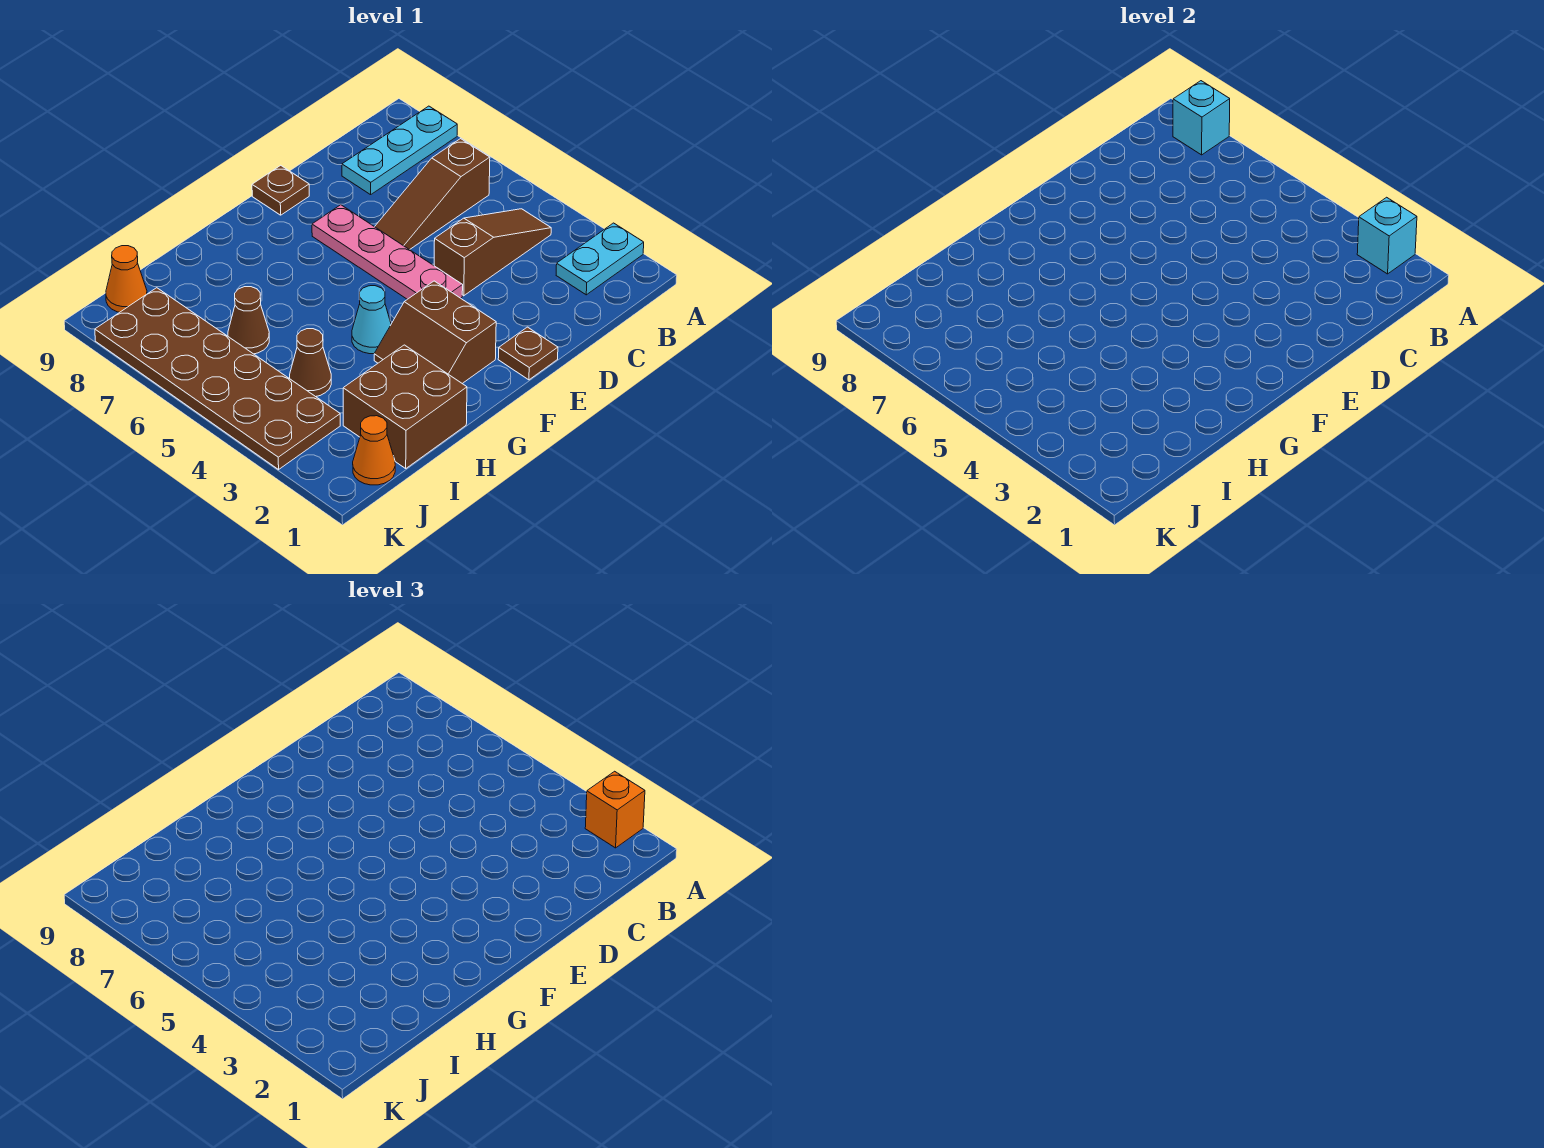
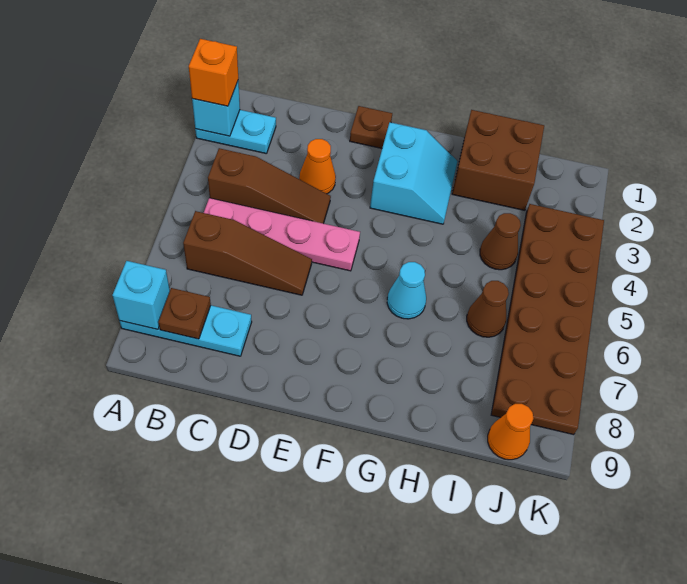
brown 1x3 slope [434,209,551,296] -> brown 1x3 slope turned to [208,148,331,223]
pink 1x4 plate [312,205,463,299] -> pink 1x4 plate turned to [204,198,360,271]
brown 1x1 plate [252,165,309,215] -> brown 1x1 plate moved to [158,288,211,339]
brown 2x2 slope [374,281,496,384] -> cyan 2x2 slope [370,122,457,224]
cyan 1x1 cone [352,286,391,354] -> cyan 1x1 cone moved to [387,262,426,319]
orange 1x1 cone [353,416,395,485] -> orange 1x1 cone moved to [299,139,336,194]

